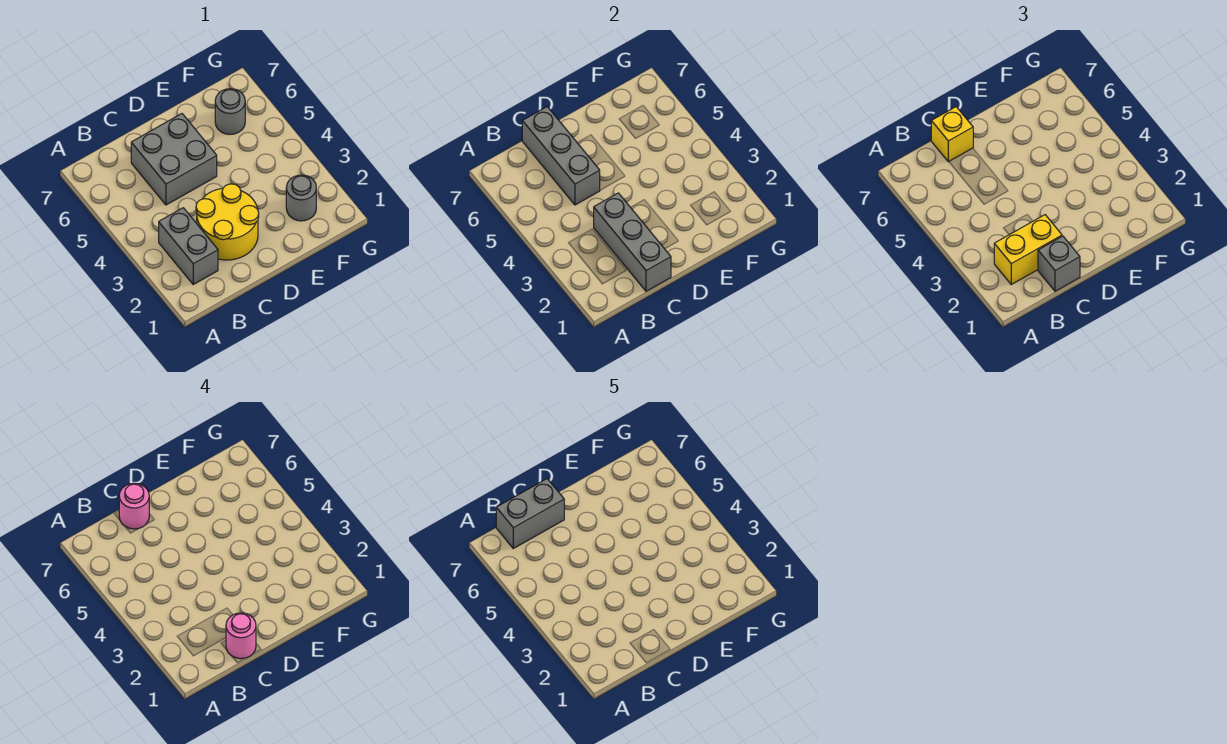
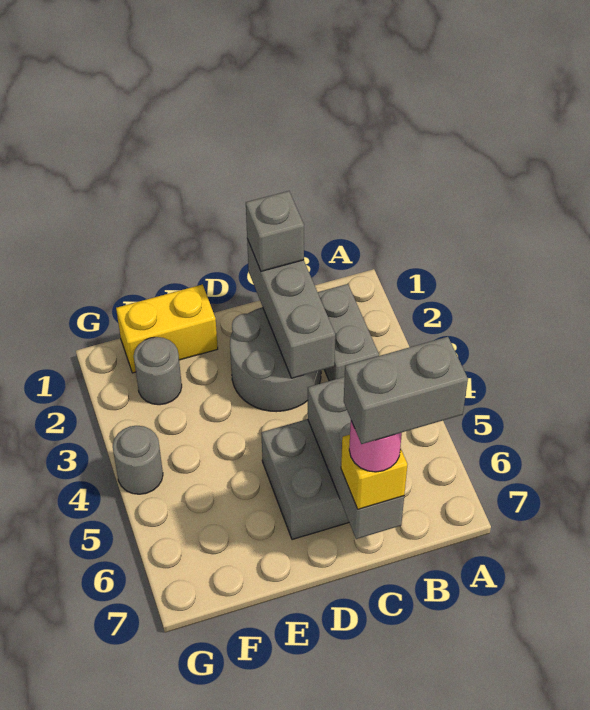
yellow 1x2 brick [994,215,1062,284] -> yellow 1x2 brick moved to [116,285,218,373]
pink 1x1 round brick [226,613,256,659] -> none
yellow 2x2 round brick [196,184,259,260] -> grey 2x2 round brick [230,307,321,412]
grey 1x1 round brick [215,89,245,134] -> grey 1x1 round brick moved to [113,426,163,494]

